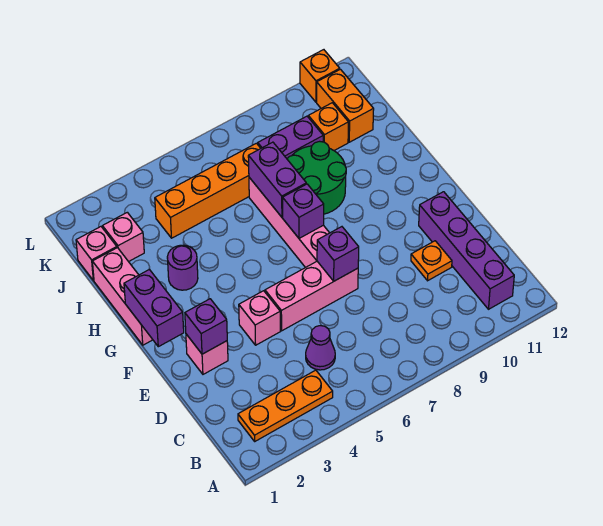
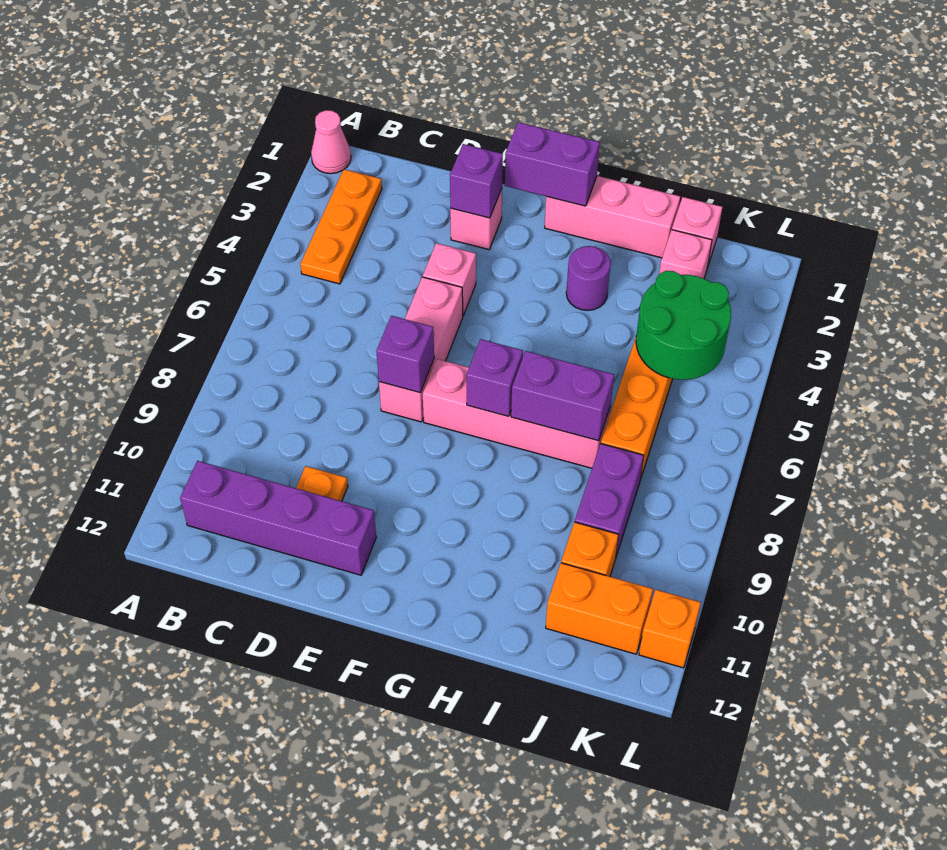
none -> pink 1x1 cone [311,110,351,174]
purple 1x1 cone [306,326,335,370] -> none
green 2x2 round brick [287,141,346,214] -> green 2x2 round brick moved to [636,271,731,380]

